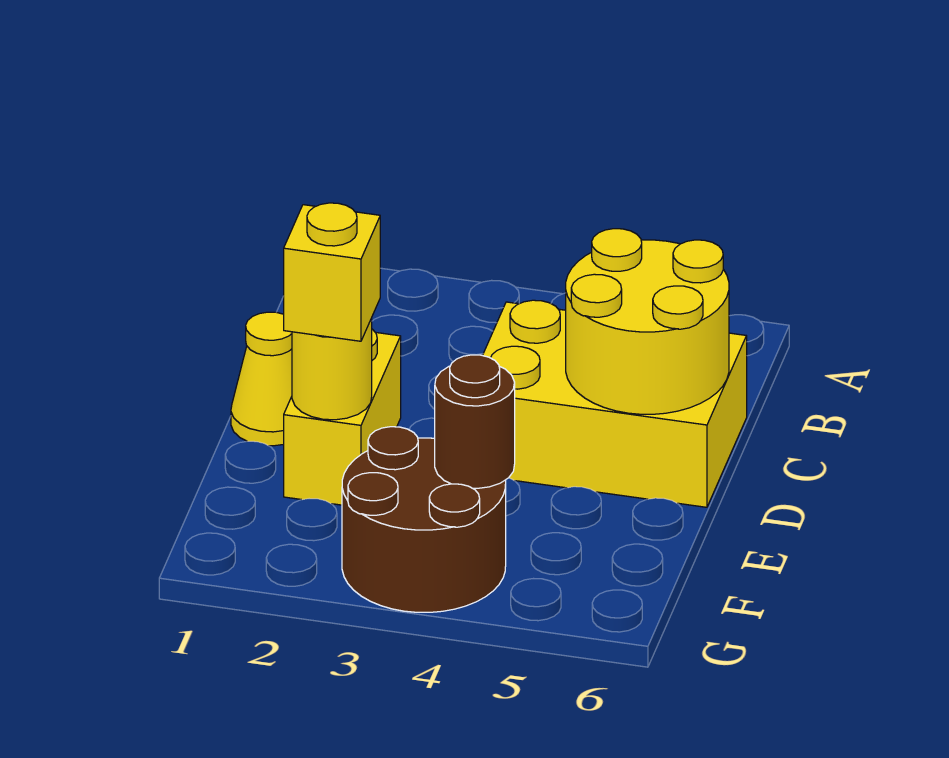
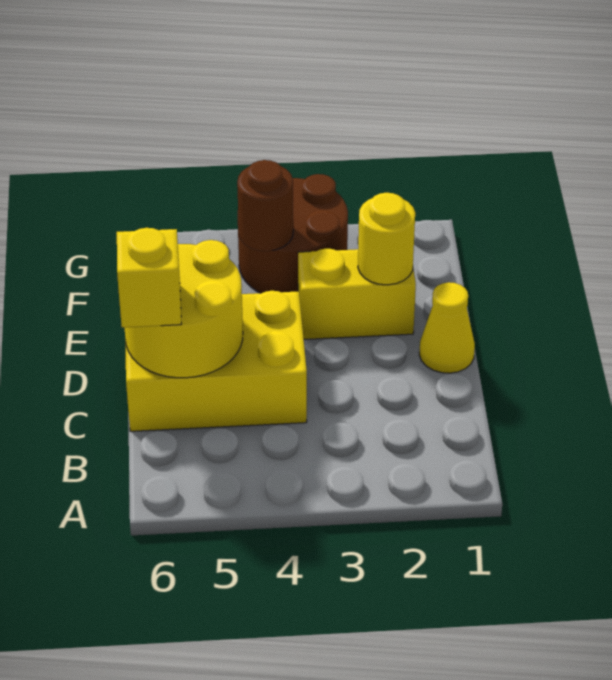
yellow 1x2 brick [284,329,401,505] -> yellow 1x2 brick turned to [298,249,416,339]
yellow 1x1 brick [284,203,380,341] -> yellow 1x1 brick moved to [117,228,181,327]

